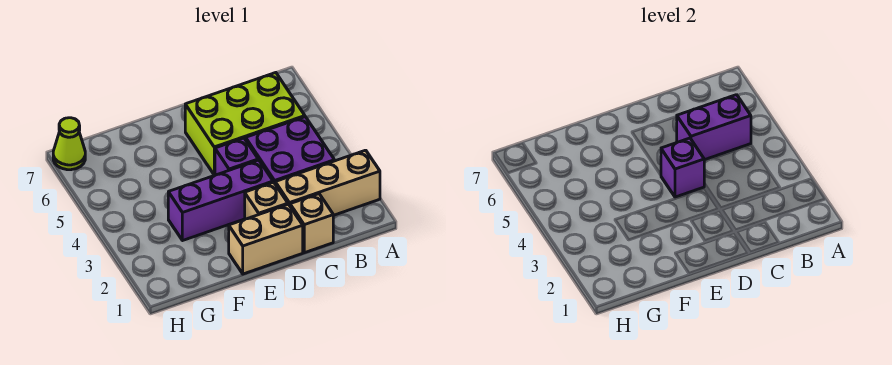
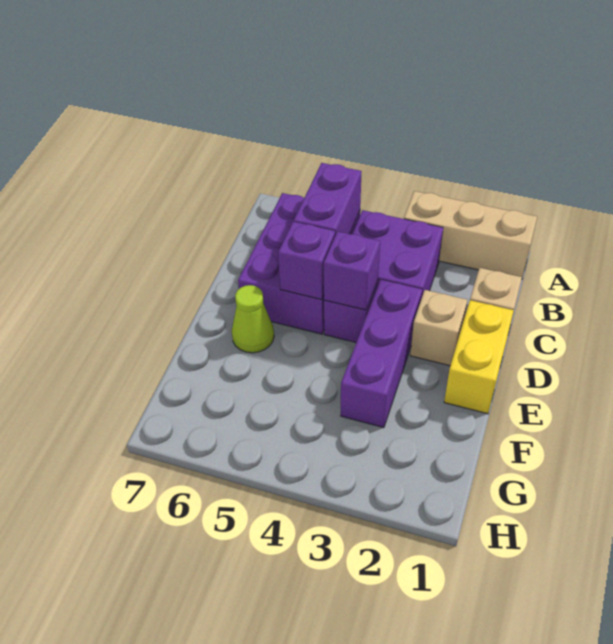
tan 1x3 brick [275,150,380,215] -> tan 1x3 brick turned to [404,191,537,278]
lime 2x3 brick [185,73,305,175] -> purple 2x3 brick [238,193,360,334]
tan 1x2 brick [229,204,303,274] -> yellow 1x2 brick [444,300,514,414]
none -> purple 1x1 brick [278,222,335,300]
lime 1x1 cone [53,118,85,170] -> lime 1x1 cone moved to [232,285,274,353]

